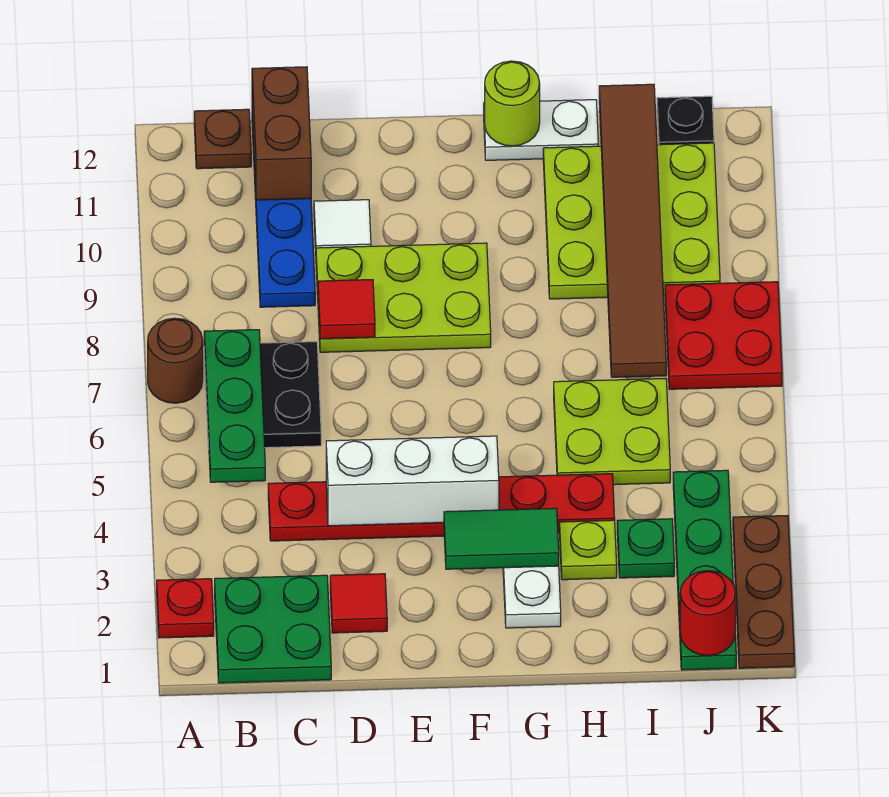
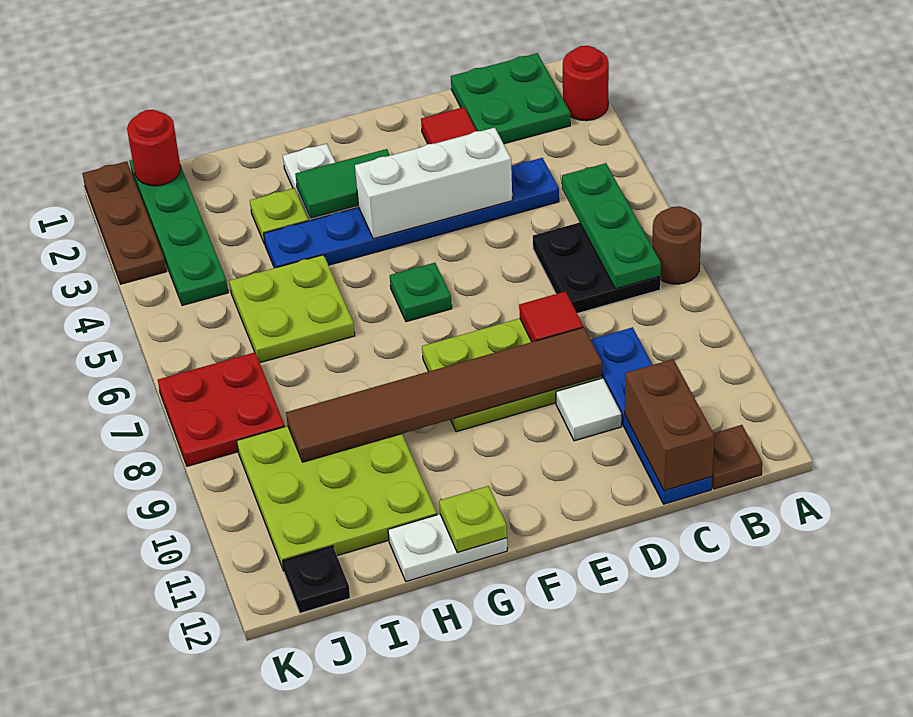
red 1x1 plate [157,579,214,638] -> red 1x1 round brick [563,46,609,121]
red 1x6 plate [268,474,615,541] -> blue 1x6 plate [264,158,559,268]
lime 1x1 round brick [485,61,540,146] -> lime 1x1 plate [439,486,507,552]
green 1x1 plate [617,519,674,578] -> green 1x1 plate moved to [390,263,452,322]
brown 1x6 tile [599,84,666,377] -> brown 1x6 tile turned to [286,327,602,462]

